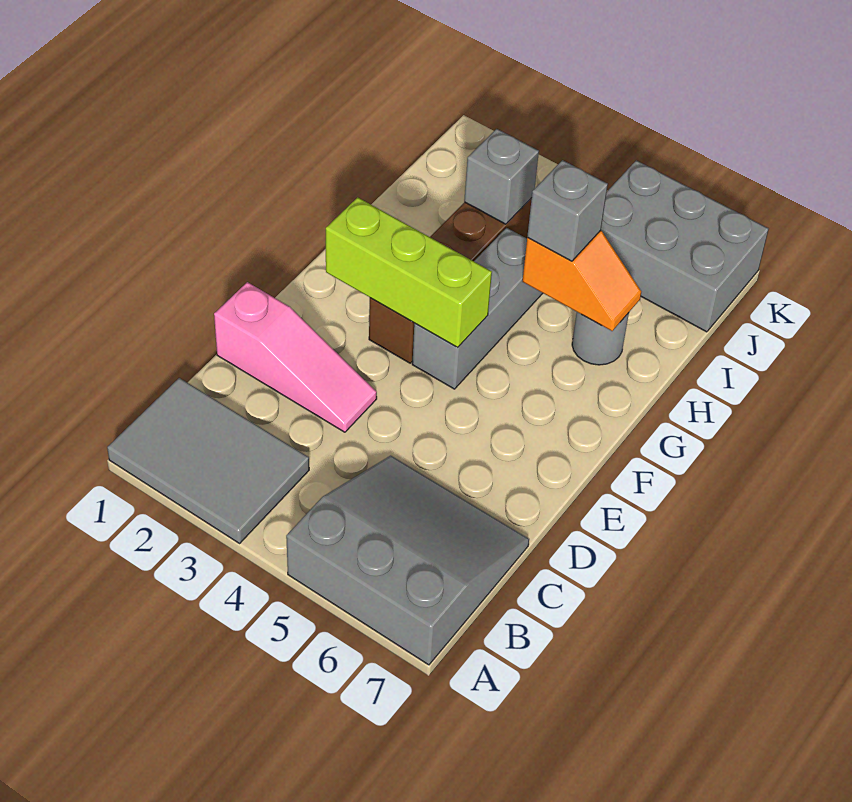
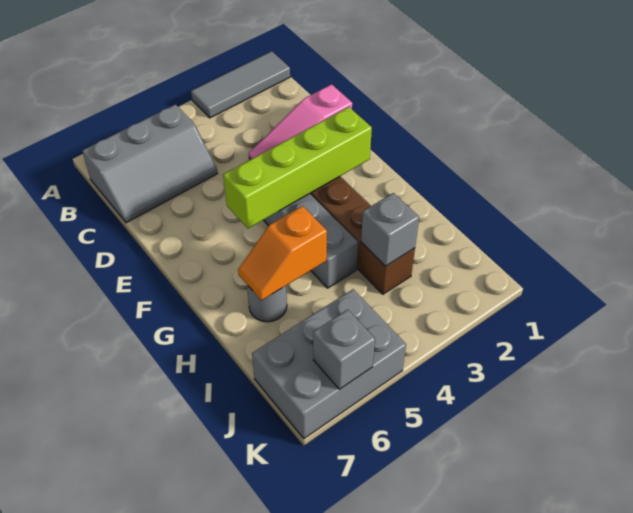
grey 2x3 tile [107,378,309,543] -> grey 1x3 tile [191,51,290,118]
grey 3x3 slope [286,456,529,665] -> grey 2x3 slope [82,104,218,223]
lime 1x3 brick [326,197,492,347] -> lime 1x4 brick [223,107,372,228]
grey 1x1 brick [527,160,608,261] -> grey 1x1 brick moved to [313,310,375,389]

